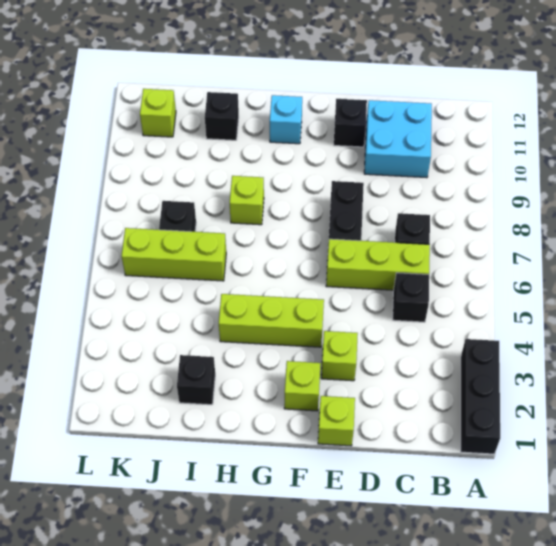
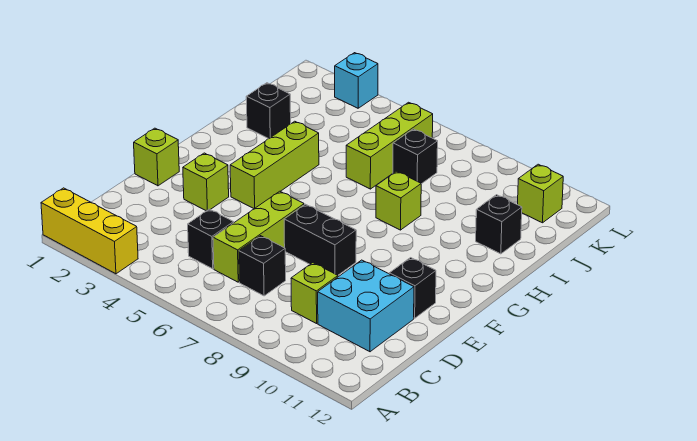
black 1x3 brick [461,339,500,454] -> yellow 1x3 brick [41,188,138,274]
lime 1x1 brick [284,361,321,411] -> lime 1x1 brick moved to [291,263,338,324]
cyan 1x1 brick [270,95,302,144] -> cyan 1x1 brick moved to [335,53,378,108]

